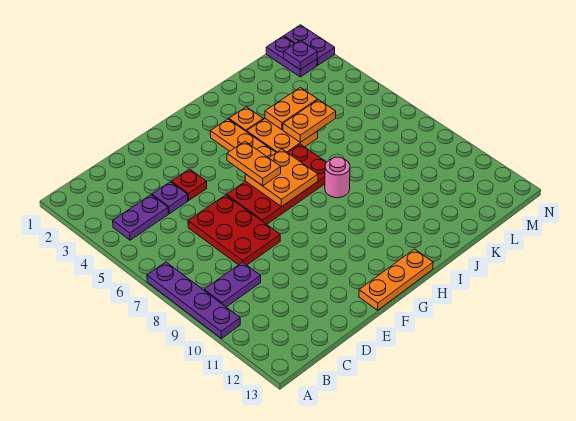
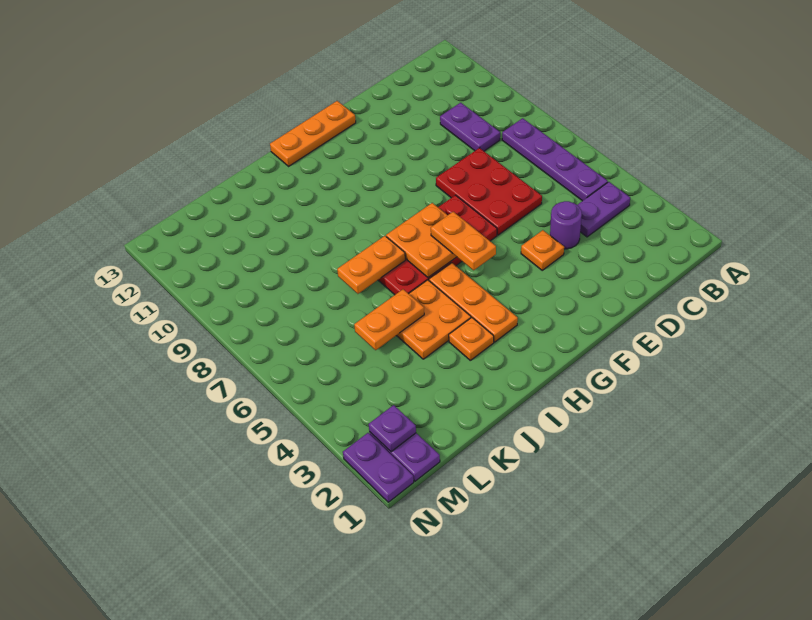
purple 1x4 plate [147,262,240,338] -> purple 1x4 plate moved to [502,118,608,201]
purple 1x2 plate [204,262,261,307] -> purple 1x2 plate turned to [440,103,500,151]
purple 1x1 plate [152,182,188,214] -> purple 1x1 round brick [550,201,582,249]
red 1x1 plate [171,169,207,200] -> orange 1x1 plate [521,230,564,270]
pink 1x1 round brick [325,157,350,198] -> none
orange 1x2 plate [265,87,318,130] -> orange 1x2 plate moved to [337,236,405,294]

